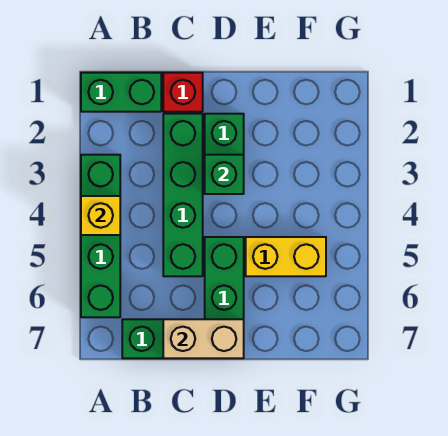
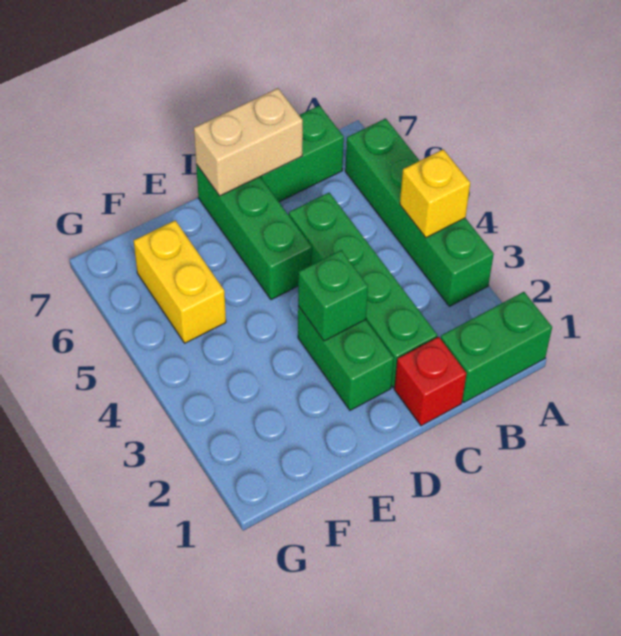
yellow 1x2 brick [246,237,326,276] -> yellow 1x2 brick turned to [134,220,226,343]

